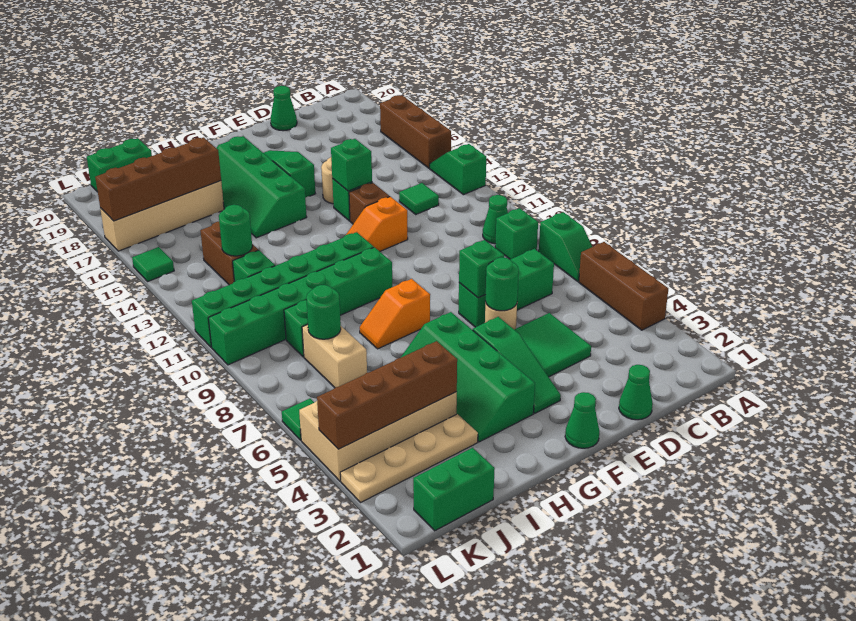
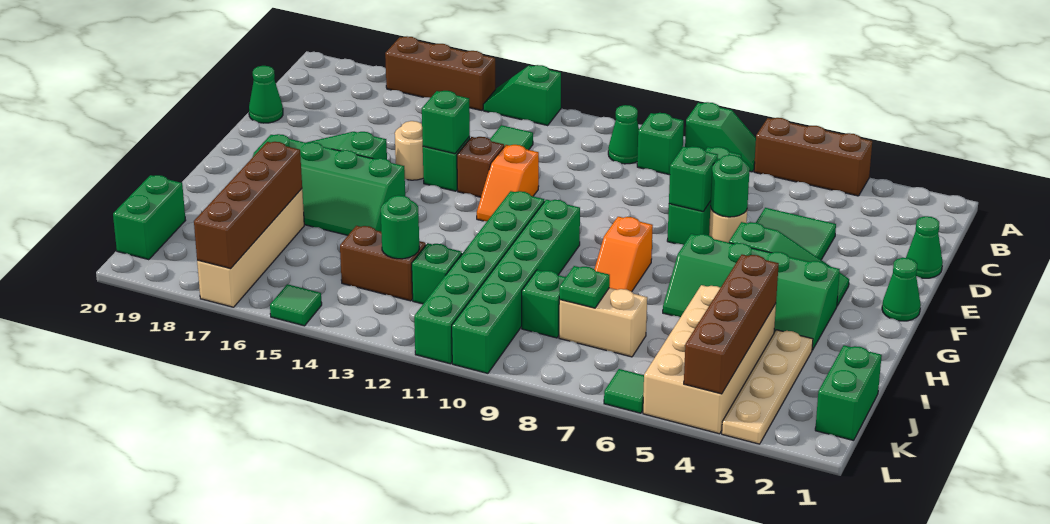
green 1x1 round brick [306,285,341,339] -> green 1x1 plate [559,266,610,308]

